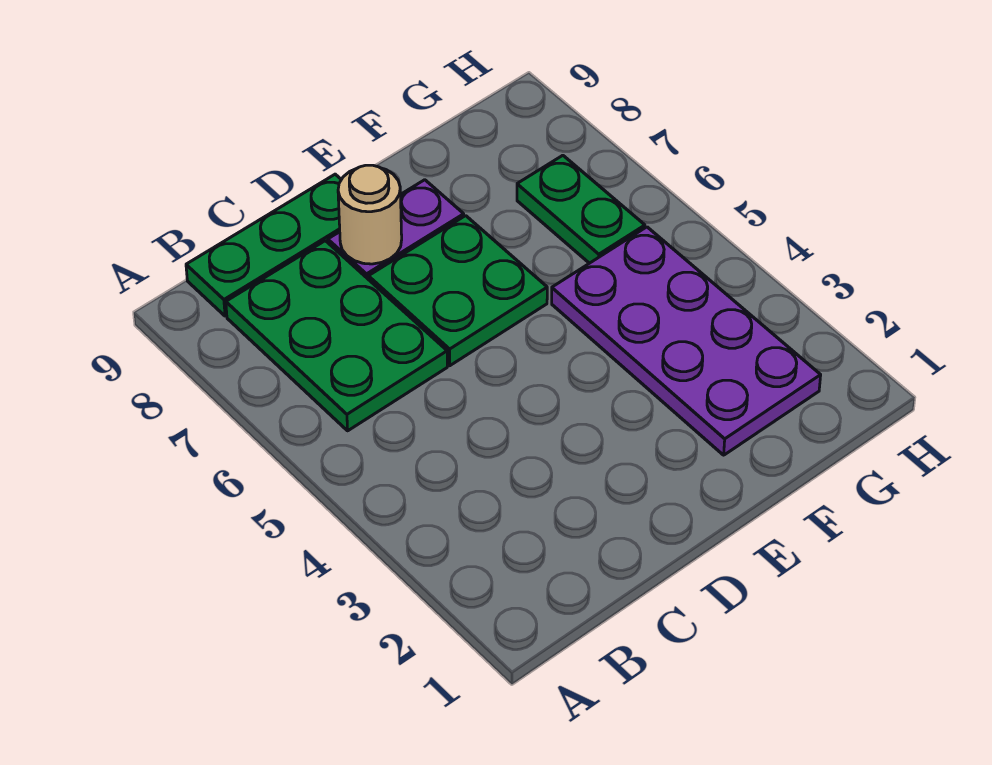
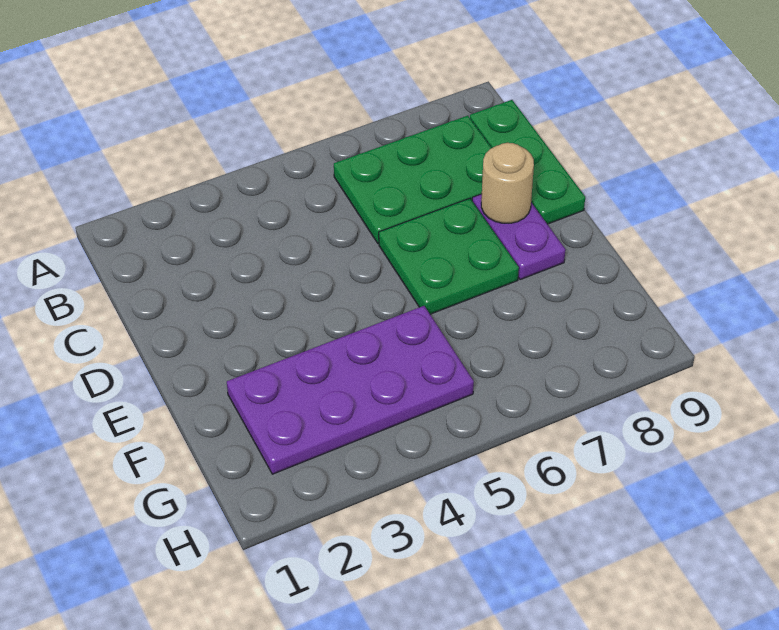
green 1x2 plate [517,155,645,263] -> none

